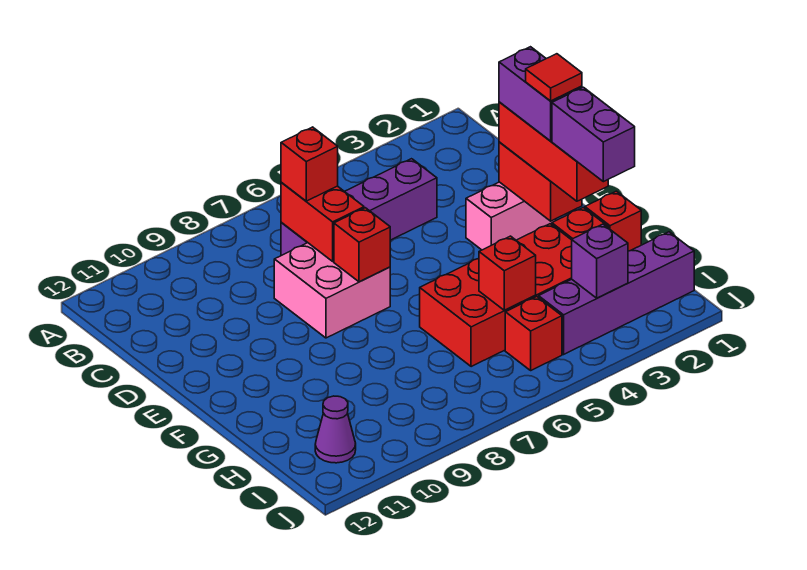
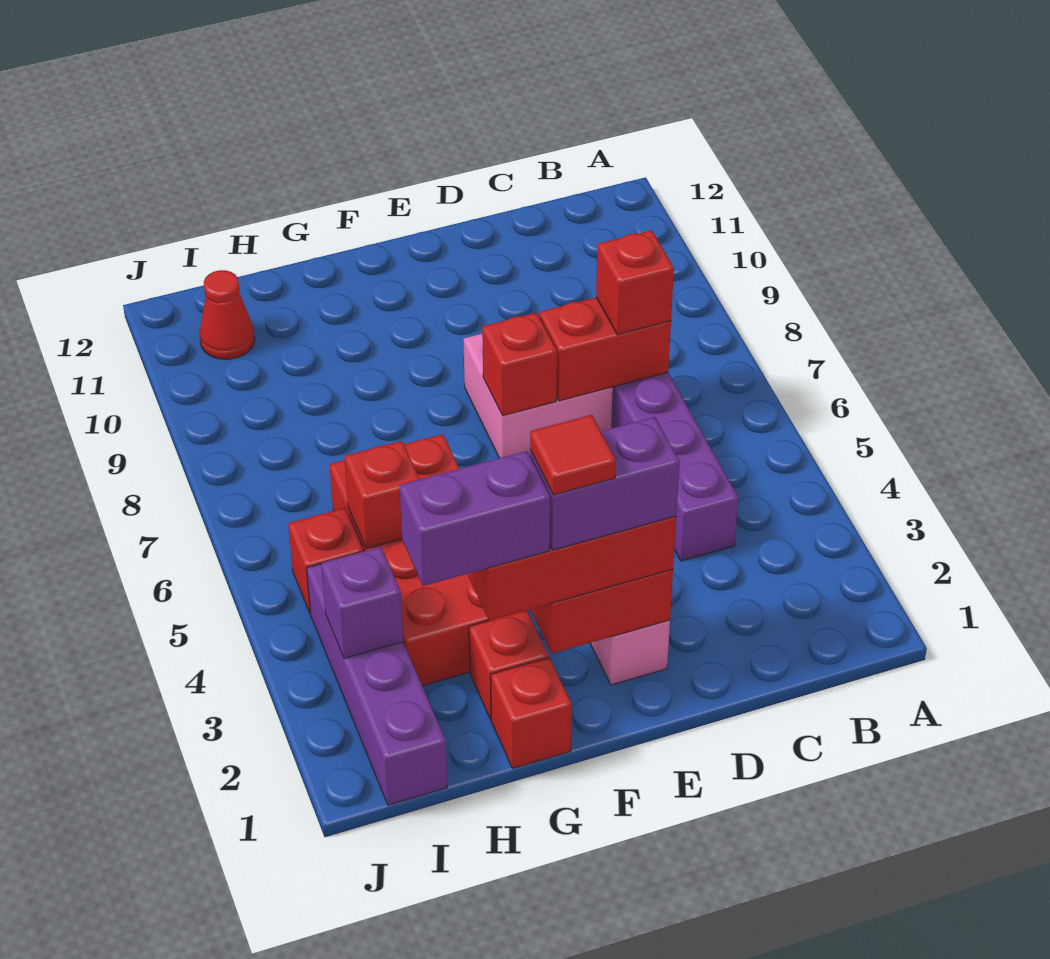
purple 1x1 cone [315,396,356,463] -> red 1x1 cone [199,270,255,359]

